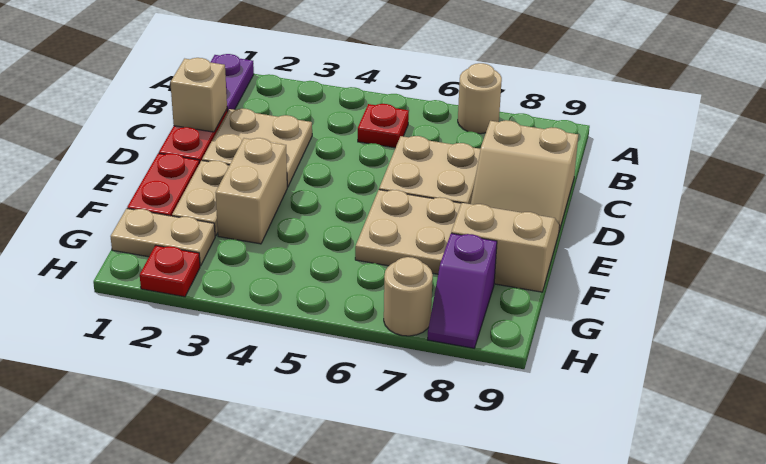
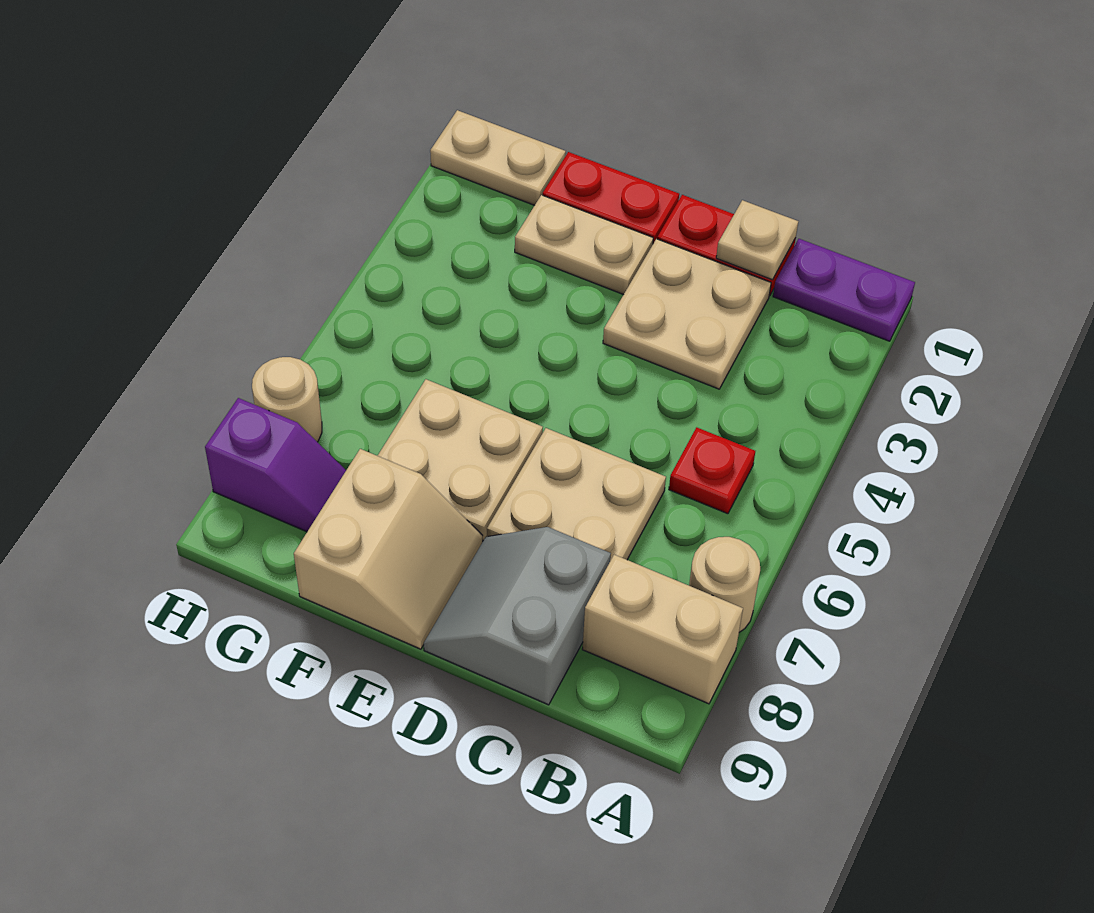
tan 1x1 brick [170,58,227,132] -> tan 1x1 plate [716,200,798,280]
tan 2x2 slope [471,120,578,231] -> grey 2x2 slope [424,527,611,705]
tan 1x2 brick [216,138,287,244] -> tan 1x2 brick moved to [582,555,743,704]
tan 1x2 plate [111,208,215,266] -> tan 1x2 plate turned to [430,110,566,205]
purple 1x2 slope [428,233,497,348] -> purple 1x2 slope turned to [205,398,346,532]
red 1x1 plate [140,246,200,297] -> none

